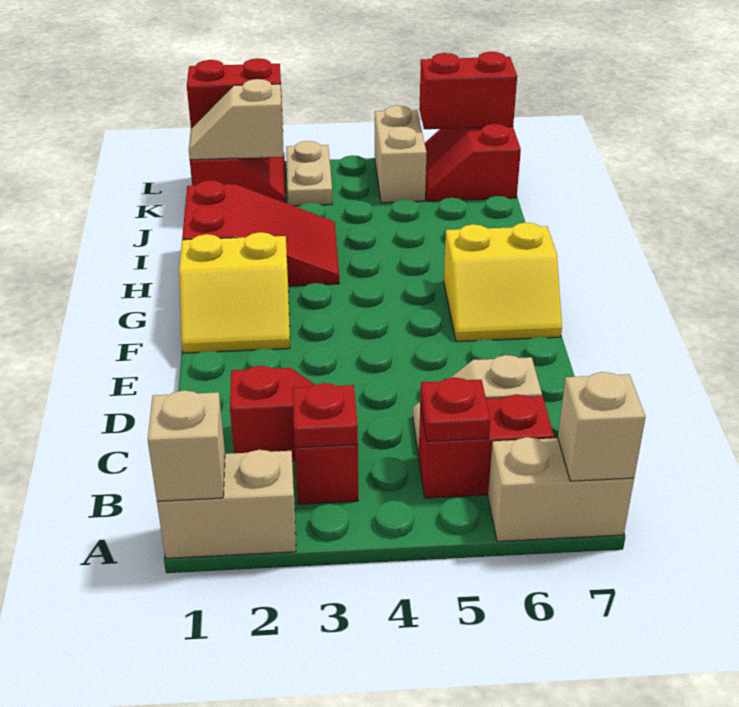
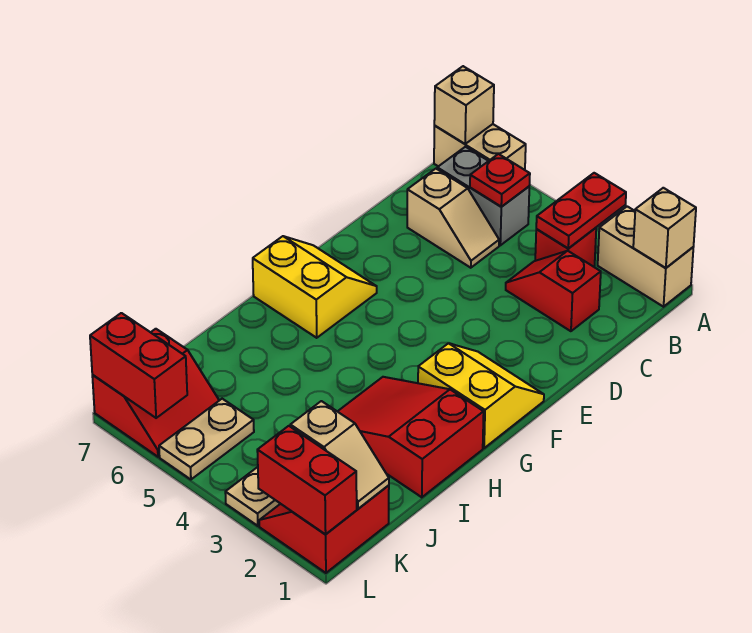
red 1x1 plate [293,383,358,448] -> red 1x2 plate [536,173,626,249]
red 1x2 brick [419,394,554,498] -> grey 1x2 brick [437,147,529,245]
tan 1x2 brick [375,105,427,203] -> tan 1x2 plate [159,399,254,479]

